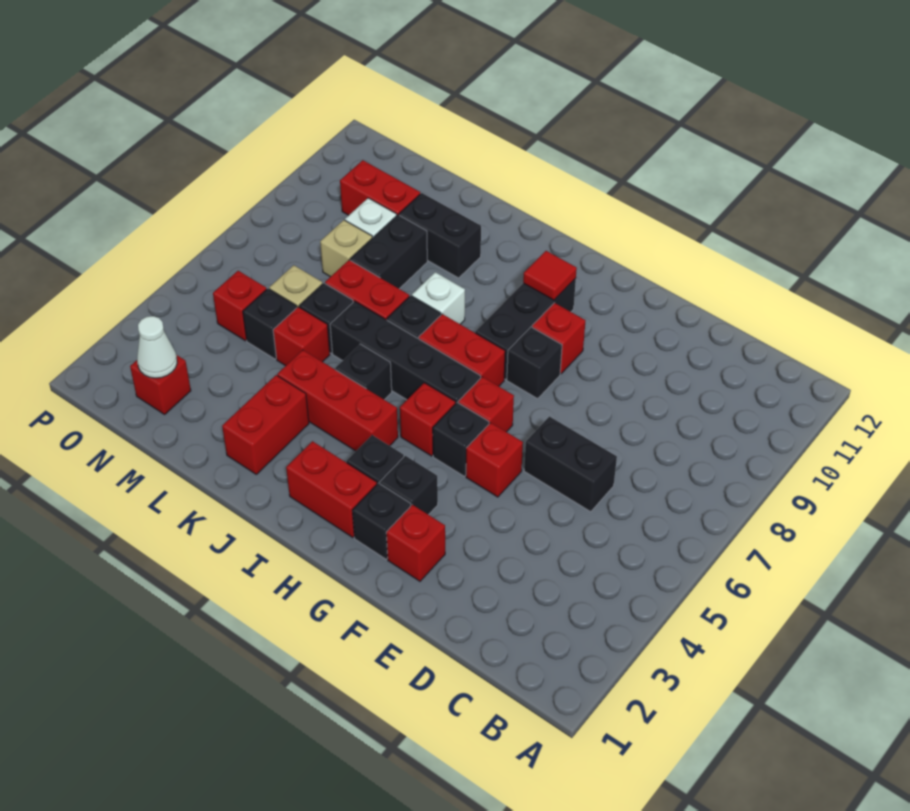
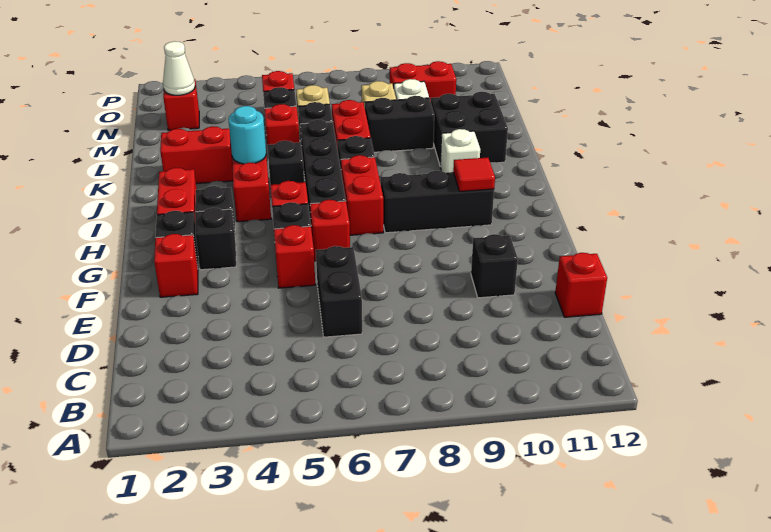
black 1x1 brick [507,327,562,399] -> black 1x1 brick moved to [471,234,518,298]
red 1x1 brick [532,303,585,374] -> red 1x1 brick moved to [555,253,607,317]
none -> cyan 1x1 round brick [228,106,266,164]
white 1x1 brick [412,272,465,324] -> white 1x1 brick moved to [440,129,480,173]
black 1x2 brick [399,193,481,278] -> black 2x2 brick [431,92,508,165]
red 1x2 brick [340,160,420,215] -> red 1x2 brick turned to [389,61,456,101]

